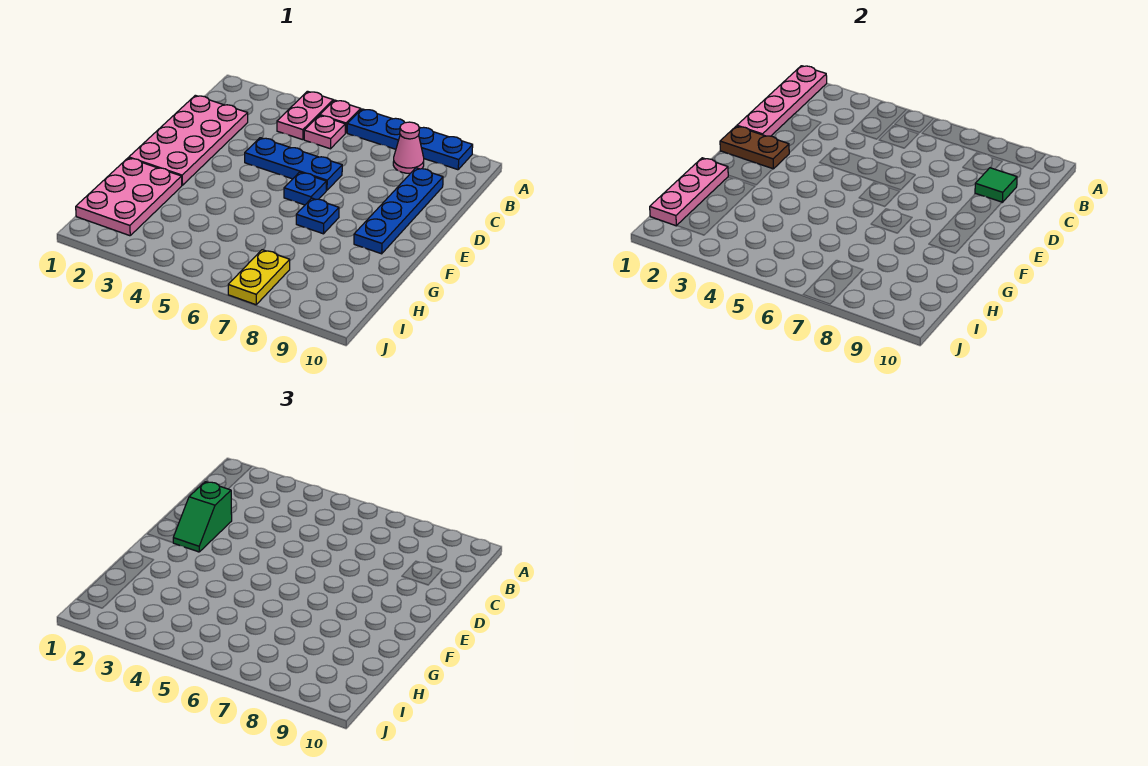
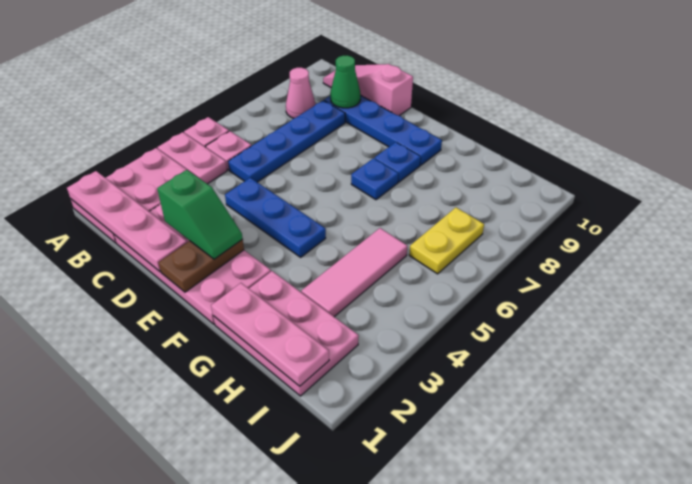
none -> pink 2x3 plate [71,148,187,243]
blue 1x4 plate [347,109,473,170] -> blue 1x4 plate moved to [228,101,345,182]
none -> pink 1x3 slope [323,64,413,116]
green 1x1 tile [975,168,1017,202] -> green 1x1 cone [330,55,361,108]
blue 1x3 plate [245,138,342,190] -> blue 1x3 plate turned to [225,178,326,257]
blue 1x1 plate [284,172,326,205] -> blue 1x1 plate moved to [375,142,421,182]
none -> pink 1x3 tile [301,228,407,317]
yellow 1x2 plate [228,250,290,305] -> yellow 1x2 plate turned to [409,208,484,274]

